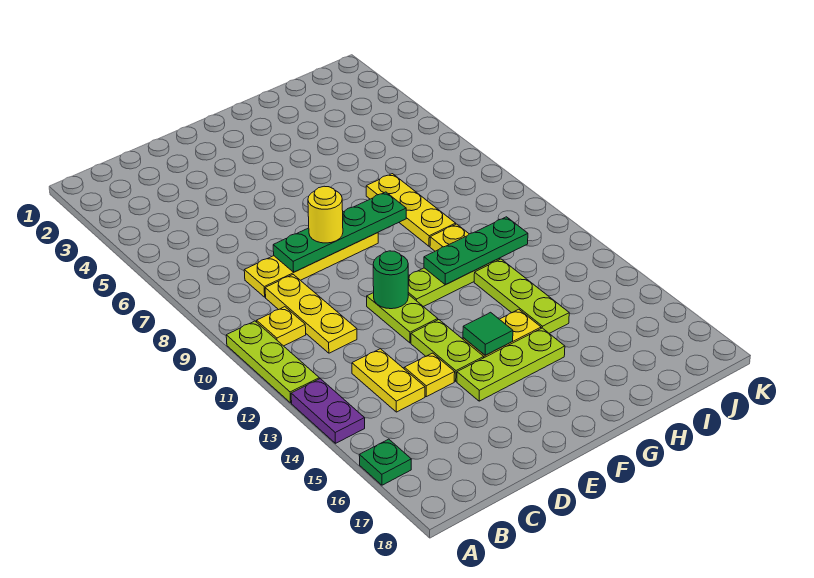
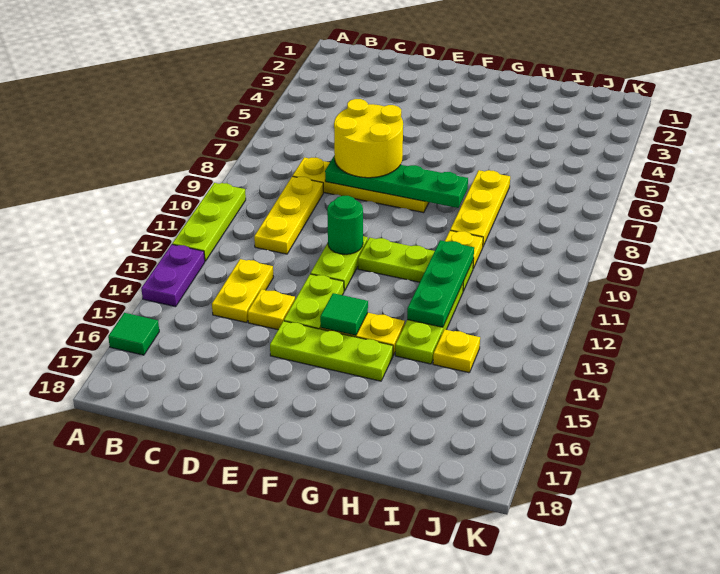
green 1x1 plate [359,439,411,485] -> green 1x1 tile [108,313,159,355]
yellow 1x1 plate [257,307,306,346] -> yellow 1x1 plate moved to [433,329,480,373]
yellow 1x1 round brick [308,186,343,243] -> yellow 2x2 round brick [334,99,403,178]
green 1x3 plate [424,217,528,285] -> green 1x3 plate turned to [407,240,474,327]

